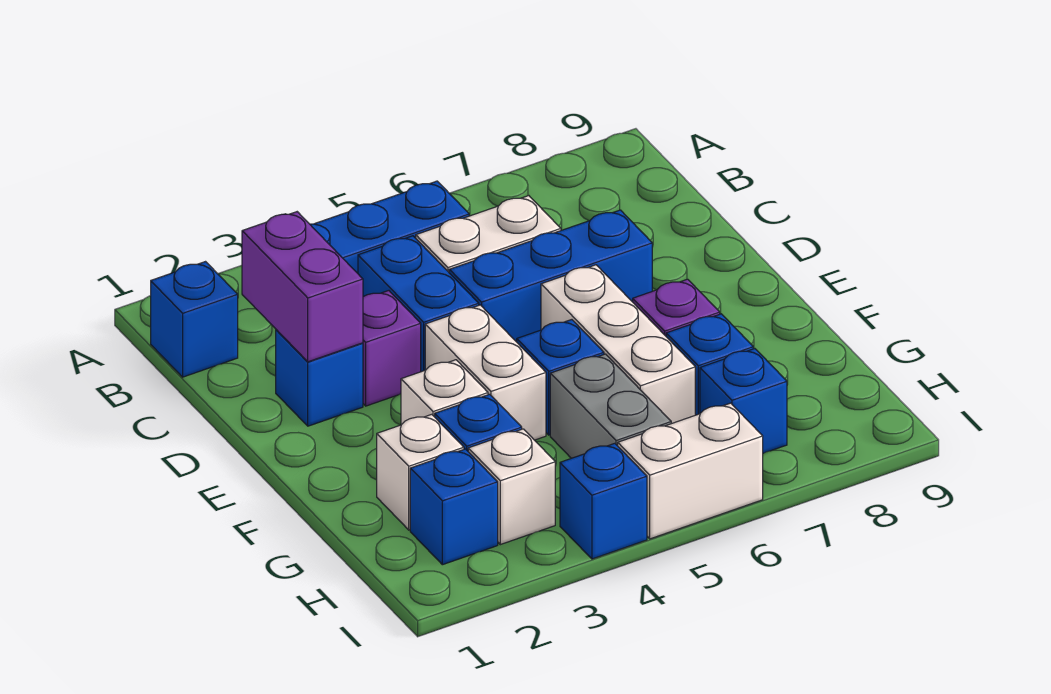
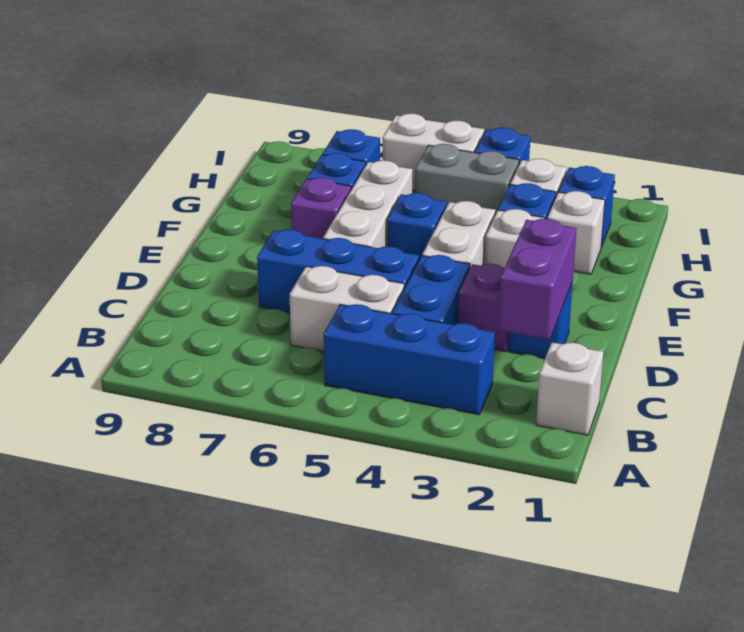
blue 1x1 brick [151,262,238,377] -> white 1x1 brick [536,342,603,435]
grey 1x2 brick [550,354,671,458] -> grey 1x2 brick turned to [415,144,519,215]

